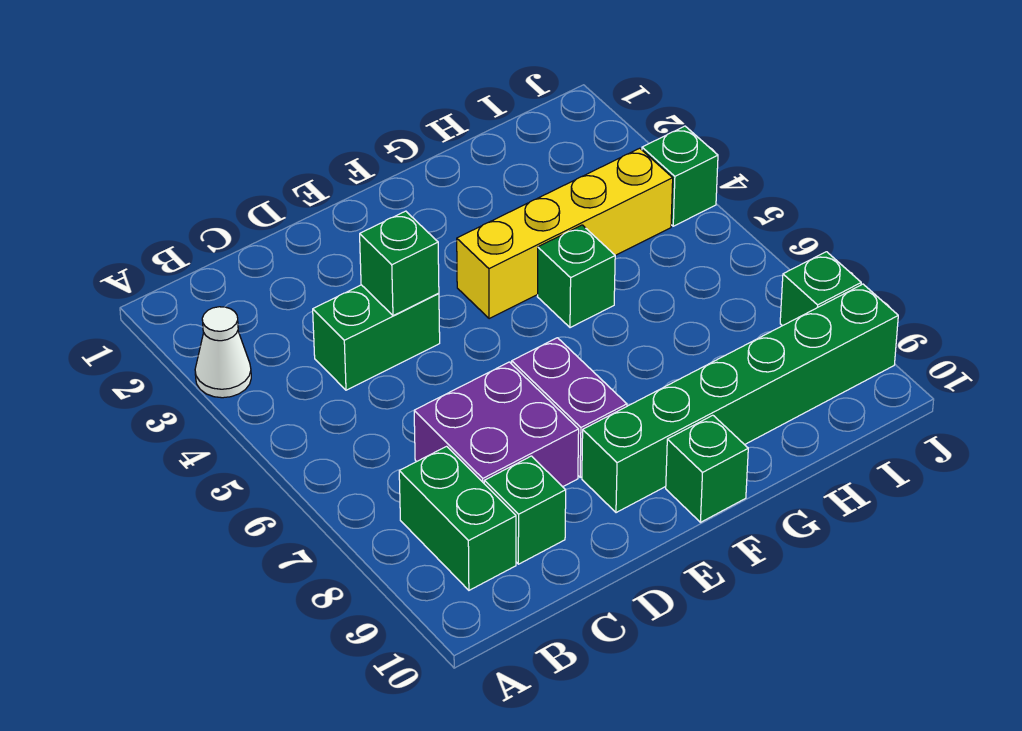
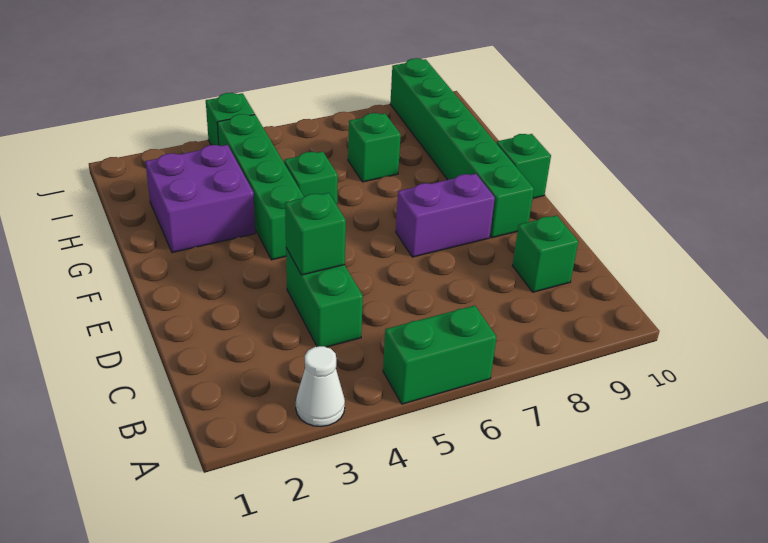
green 1x2 brick [399,446,516,590] -> green 1x2 brick moved to [383,306,497,404]
purple 2x2 brick [414,362,579,487] -> purple 2x2 brick moved to [145,145,255,253]
yellow 1x4 brick [457,148,673,319] -> green 1x4 brick [217,114,304,260]
green 1x1 brick [780,252,861,326] -> green 1x1 brick moved to [348,113,401,182]

